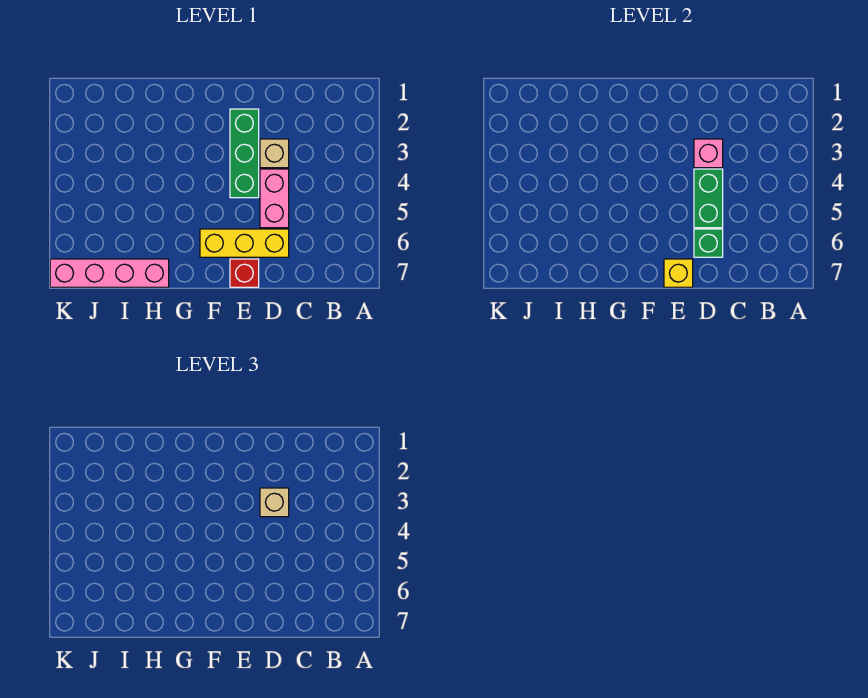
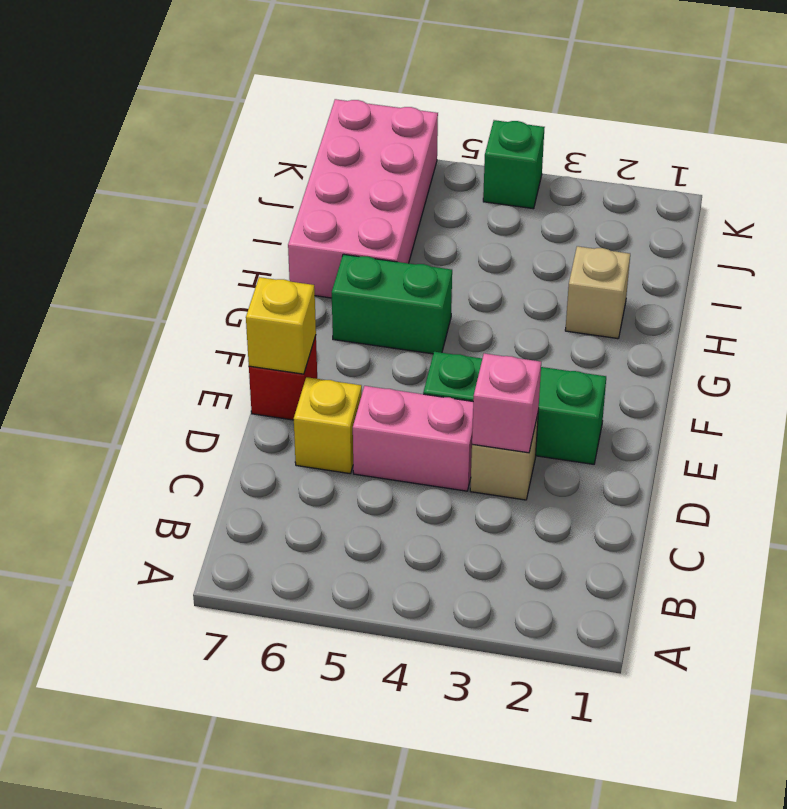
tan 1x1 brick [260,488,289,517] -> tan 1x1 brick moved to [565,246,630,339]
green 1x2 brick [694,169,723,228] -> green 1x2 brick moved to [332,254,452,354]
yellow 1x3 brick [200,229,289,257] -> yellow 1x1 brick [294,377,362,474]
green 1x1 brick [694,229,723,257] -> green 1x1 brick moved to [483,120,545,209]
pink 1x4 brick [50,259,169,287] -> pink 2x4 brick [288,99,438,298]

